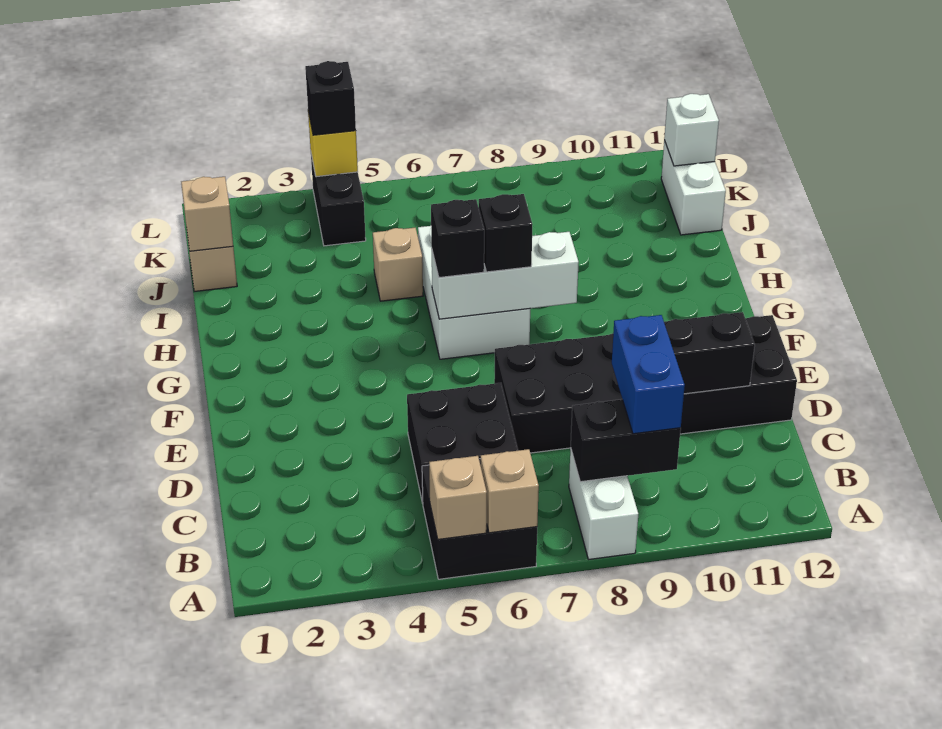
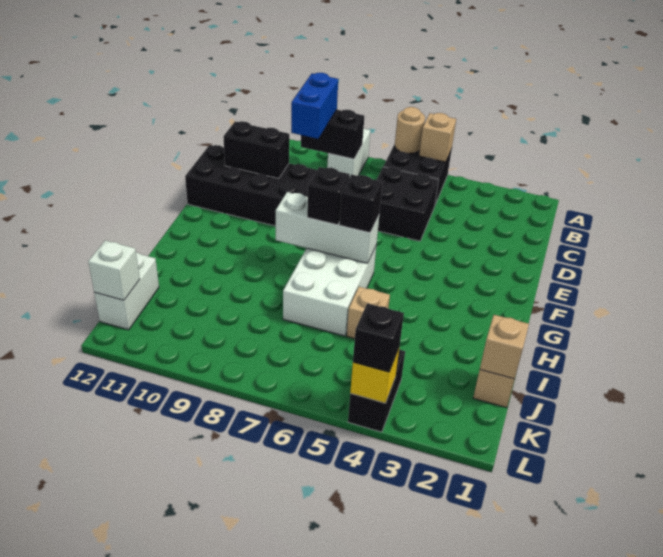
tan 1x1 brick [481,449,539,533] -> tan 1x1 round brick [395,107,425,154]

